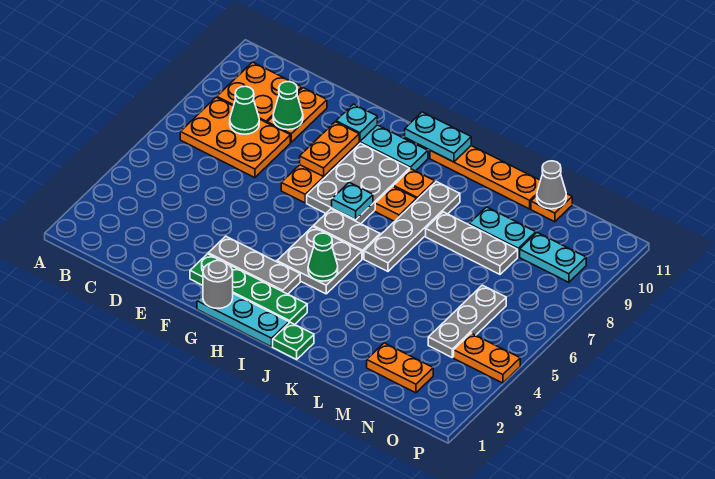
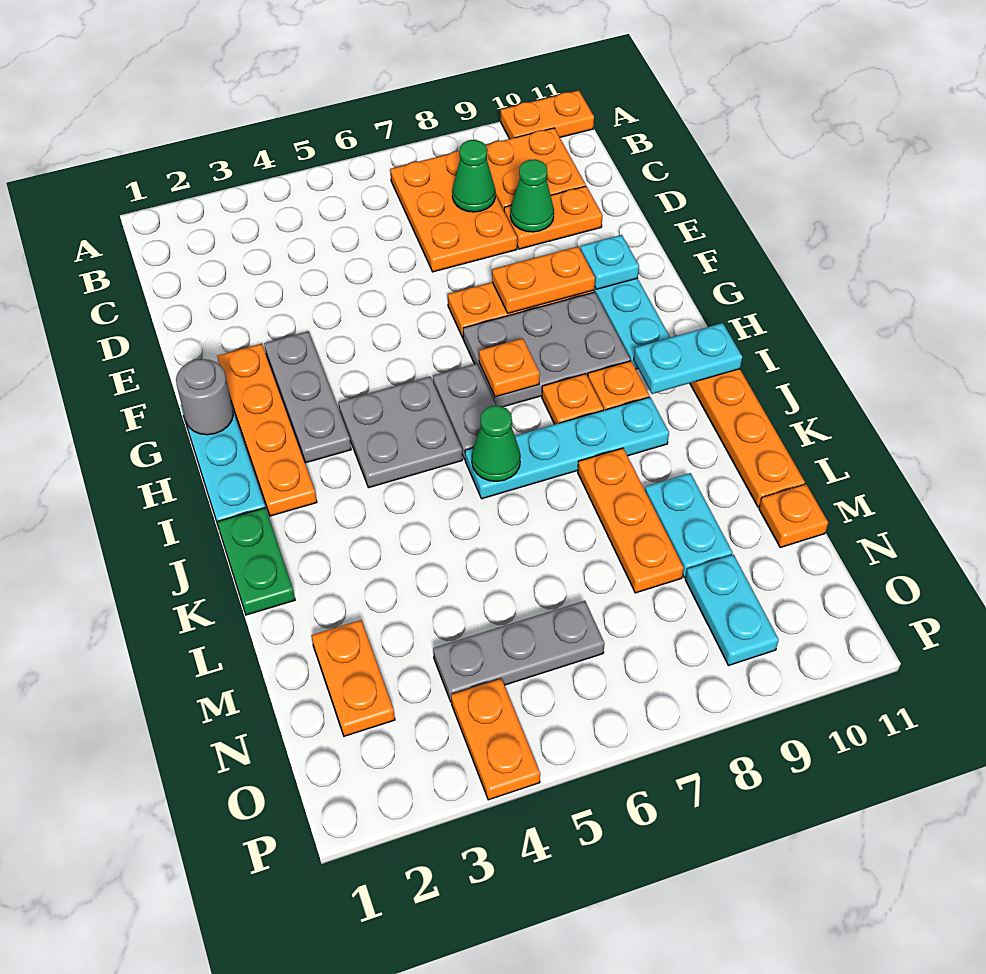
none -> orange 1x2 plate [501,90,594,139]
green 1x4 plate [190,254,307,324] -> orange 1x4 plate [217,344,317,516]
cyan 1x1 plate [332,182,373,220] -> orange 1x1 plate [479,338,540,397]
cyan 1x2 plate [405,112,471,162] -> cyan 1x2 plate turned to [634,323,742,394]
green 1x1 cone [308,233,338,281] -> green 1x1 cone moved to [472,406,521,481]
green 1x1 plate [273,322,314,359] -> green 1x2 plate [217,508,295,615]
grey 1x4 plate [364,182,460,271] -> cyan 1x4 plate [465,397,669,499]
grey 1x3 plate [426,212,518,274] -> orange 1x3 plate [578,448,684,593]
grey 1x1 cone [537,161,566,209] -> none

